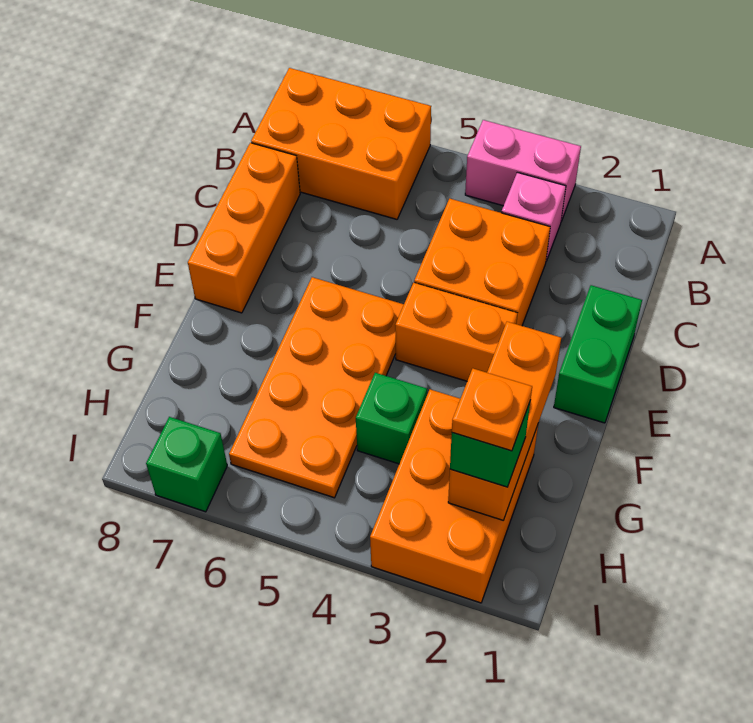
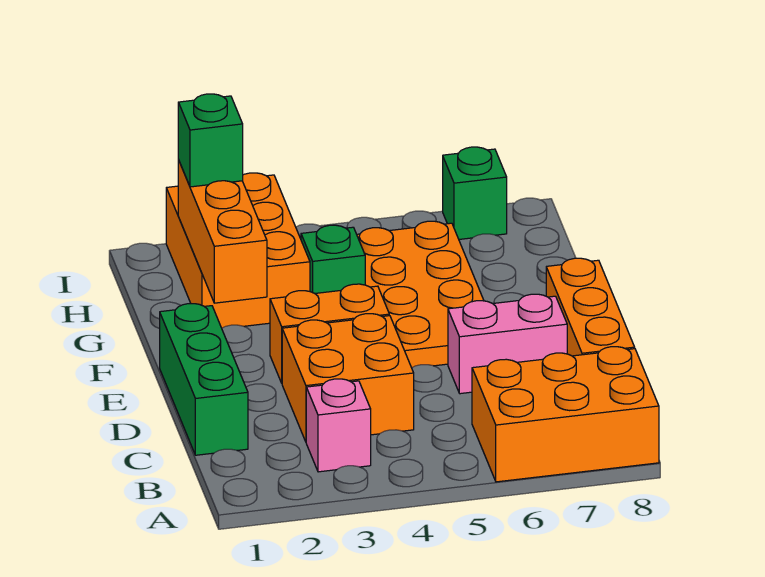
pink 1x2 brick [465,120,581,221] -> pink 1x2 brick moved to [448,294,567,394]
green 1x2 brick [554,285,642,423] -> green 1x3 brick [160,304,248,455]
orange 1x1 plate [452,369,532,451] -> none

